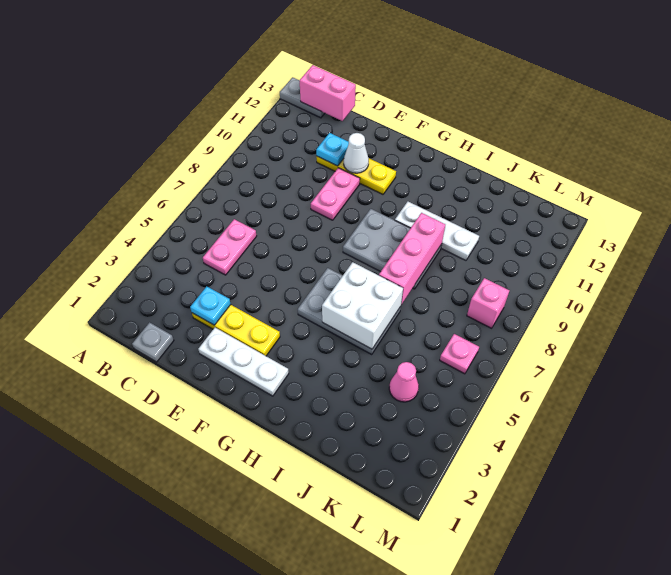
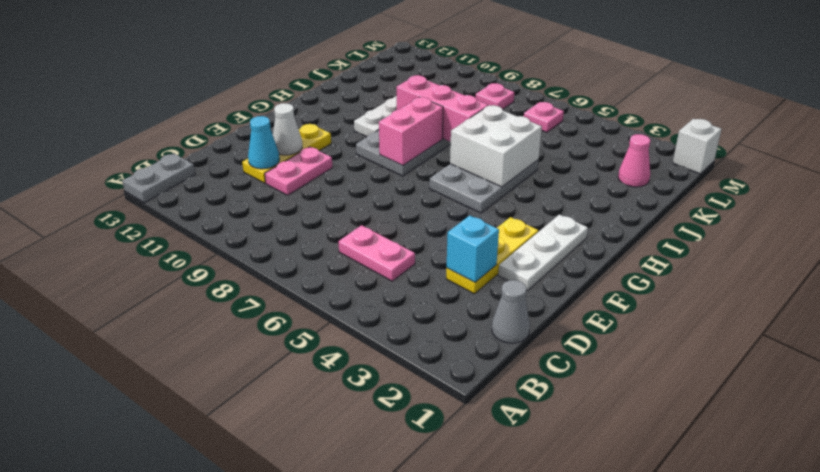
pink 1x2 brick [300,65,356,121] -> pink 1x2 brick moved to [379,97,443,165]
grey 1x1 plate [132,322,174,362] -> grey 1x1 cone [492,280,530,343]
cyan 1x1 plate [190,286,231,325] -> cyan 1x1 brick [447,216,499,282]
cyan 1x1 plate [316,133,349,166] -> cyan 1x1 cone [248,116,280,169]
pink 1x2 plate [311,168,360,220] -> pink 1x2 plate turned to [265,147,332,195]
pink 1x1 cone [389,362,419,402] -> pink 1x1 cone moved to [618,134,651,187]
pink 1x1 brick [467,278,509,328] -> pink 1x1 plate [475,83,514,109]
none -> white 1x1 brick [673,119,722,174]

